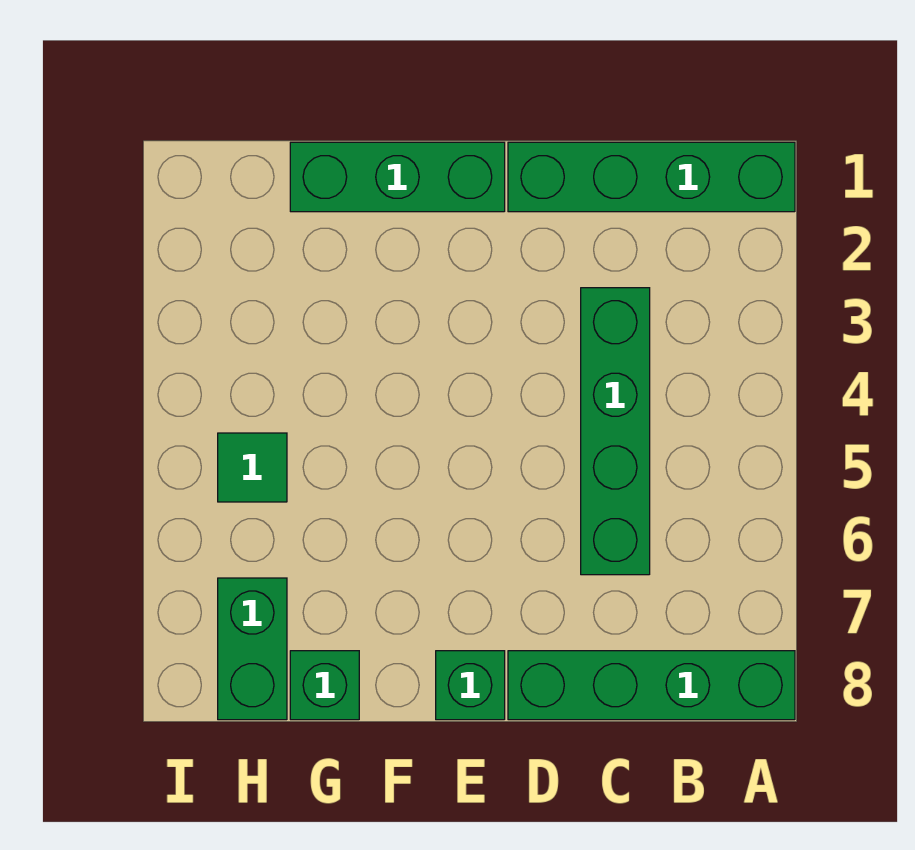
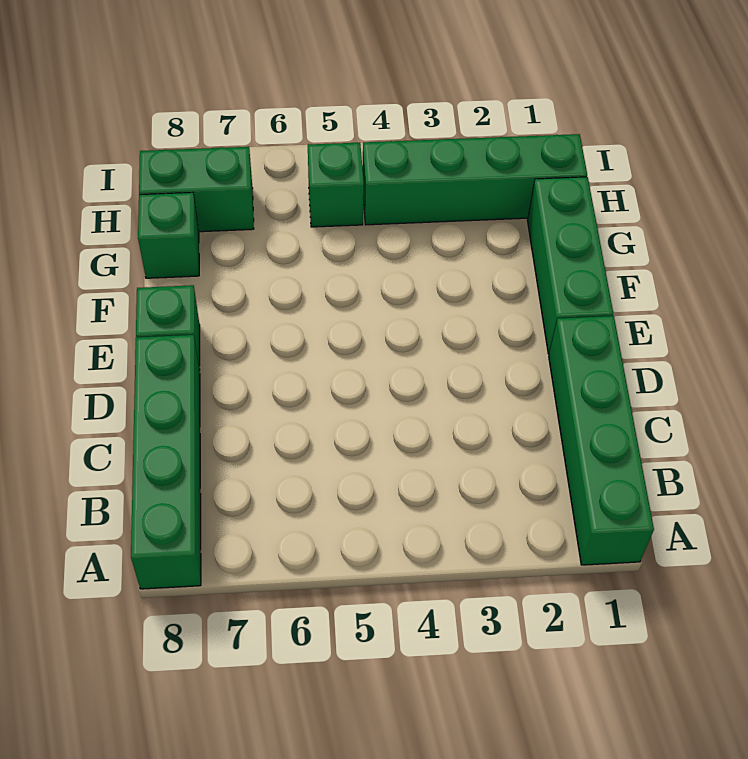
green 1x4 brick [581,288,650,575] -> green 1x4 brick moved to [362,134,587,225]
green 1x1 tile [218,433,287,502] -> green 1x1 brick [308,143,364,227]

